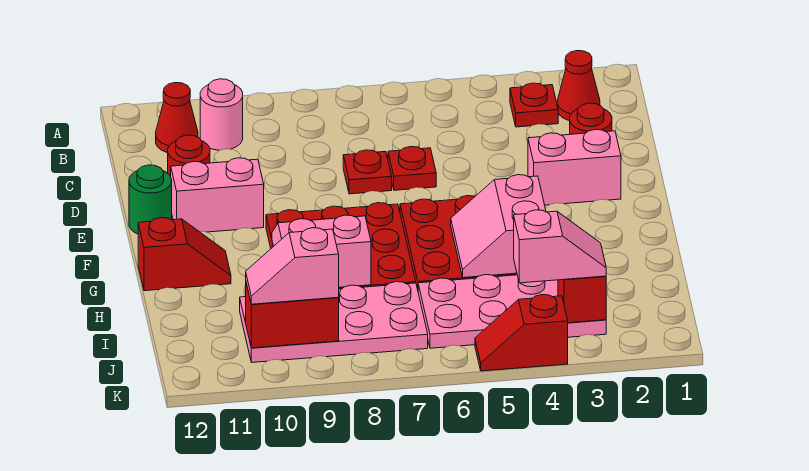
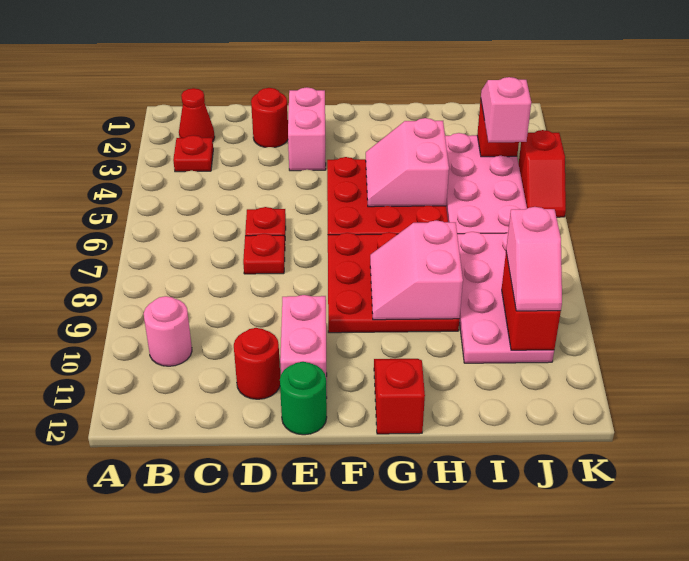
red 1x1 cone [156,83,198,153] -> none
pink 2x2 slope [451,175,546,278] -> pink 2x2 slope turned to [366,118,449,207]

